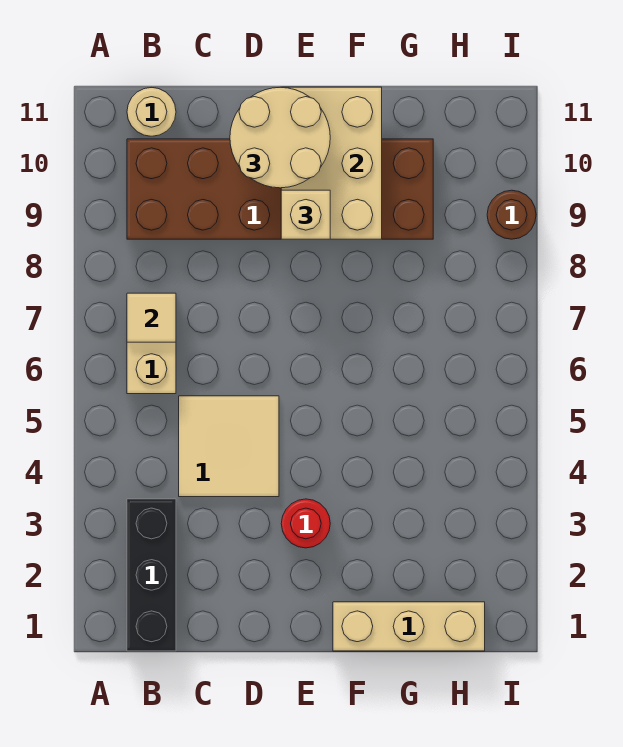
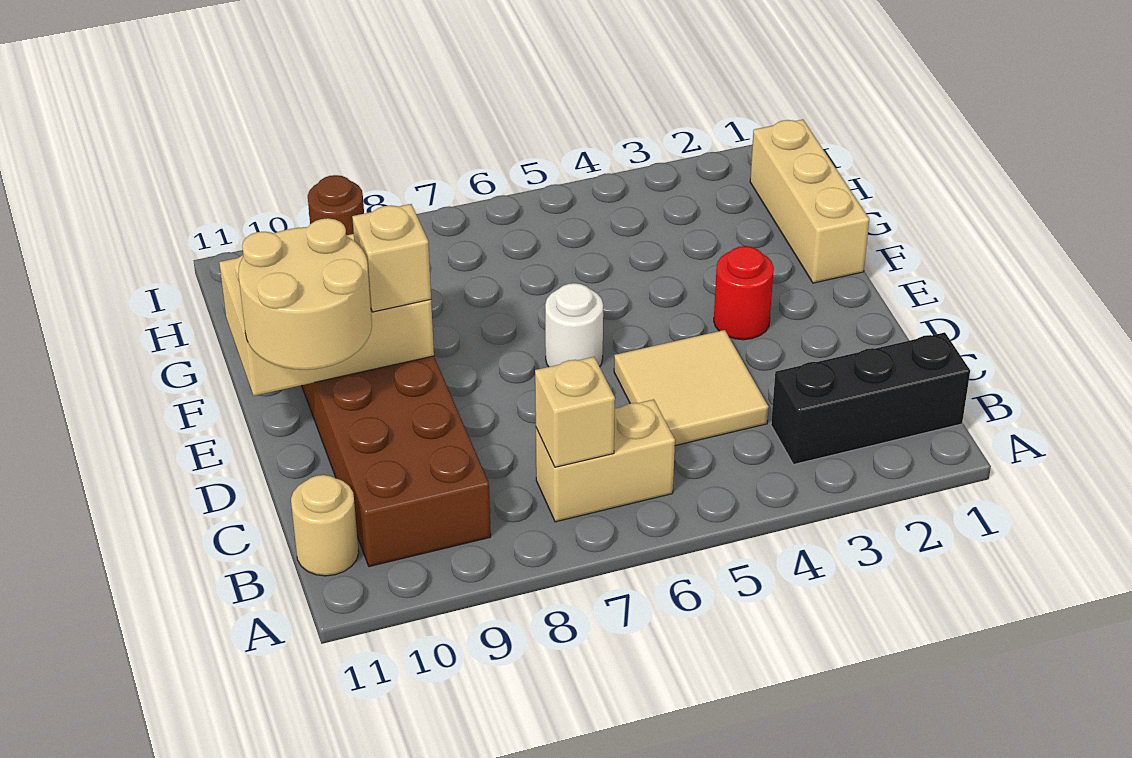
tan 1x1 tile [127,293,176,342] -> tan 1x1 brick [535,357,615,467]
none -> white 1x1 round brick [545,283,603,367]

